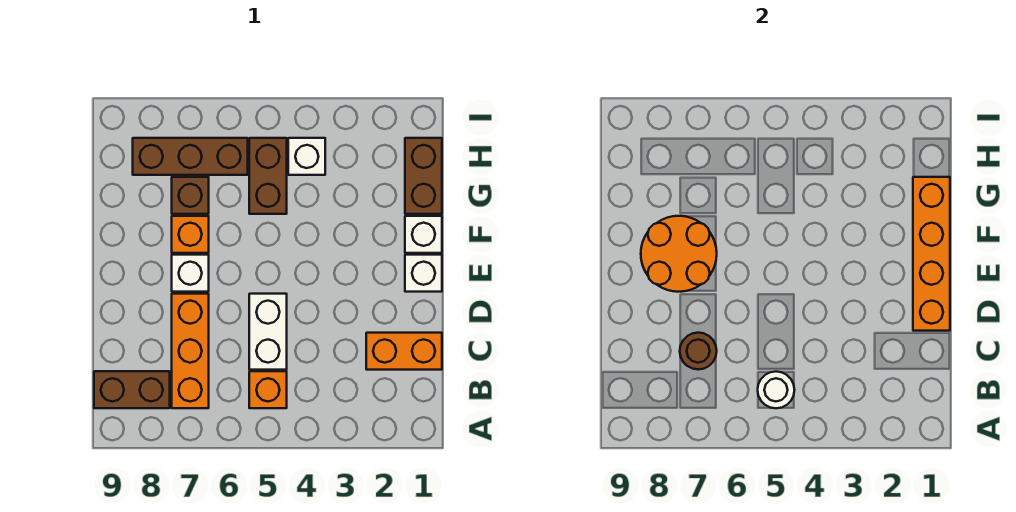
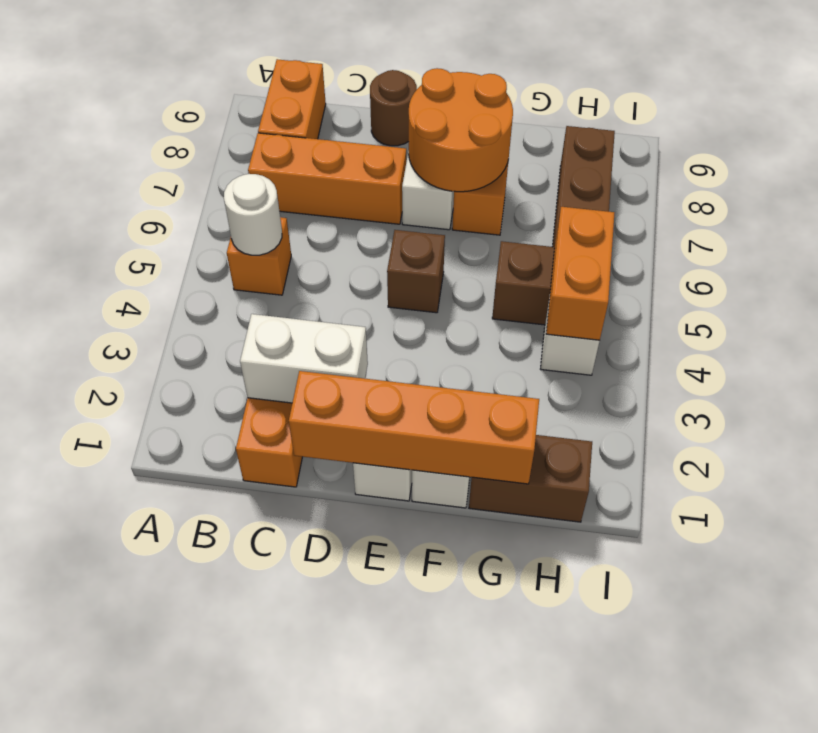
brown 1x2 brick [94,371,170,408] -> orange 1x2 brick [258,59,326,139]
white 1x2 brick [249,294,287,370] -> white 1x2 brick moved to [240,314,368,403]
brown 1x1 round brick [680,333,717,370] -> brown 1x1 round brick moved to [370,70,417,146]
brown 1x1 brick [172,177,209,214] -> brown 1x1 brick moved to [387,230,445,313]
none -> orange 1x2 brick [546,207,614,340]

